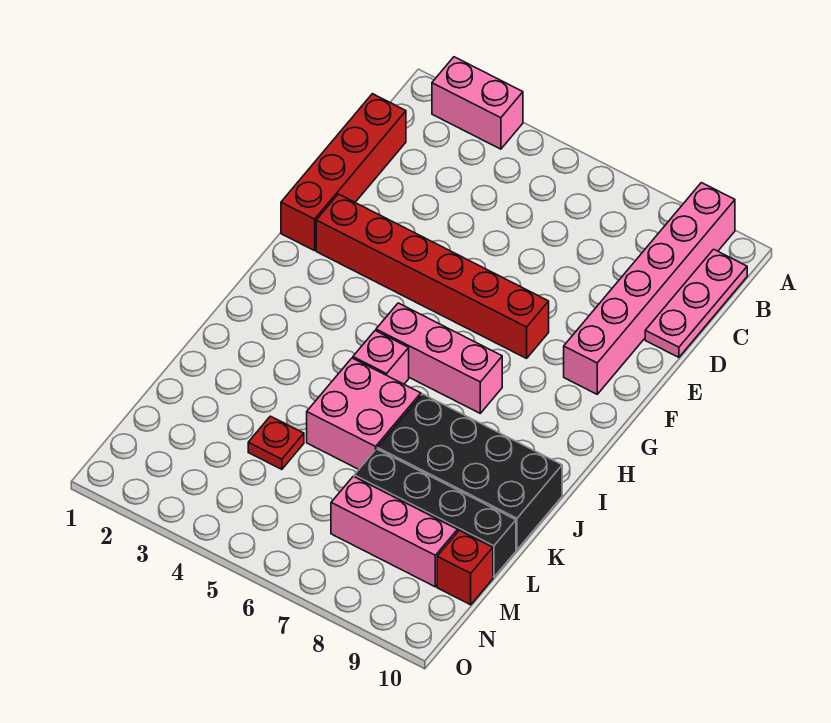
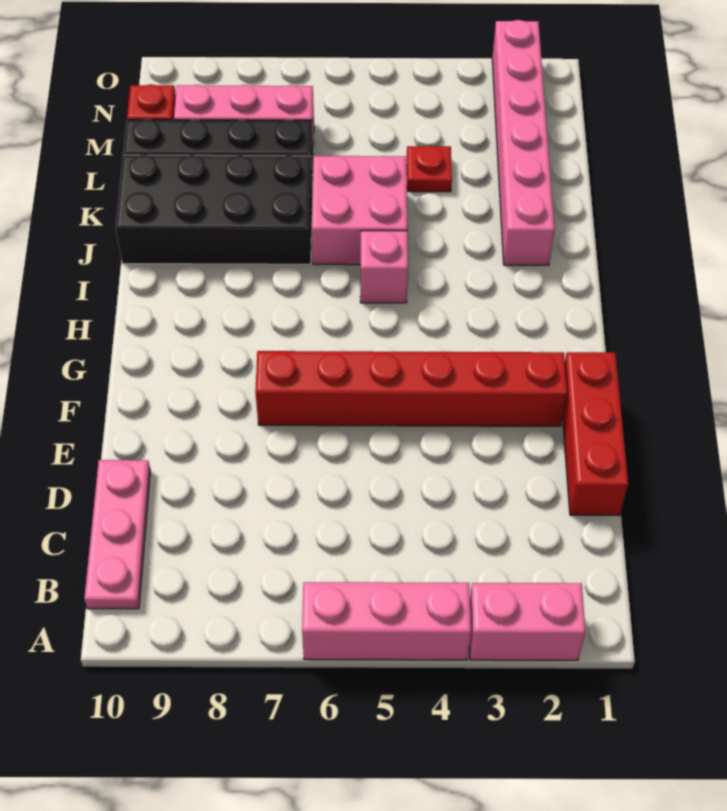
pink 1x6 brick [564,183,735,394] -> pink 1x6 brick moved to [492,20,555,265]
red 1x4 brick [281,94,406,251] -> red 1x3 brick [563,352,628,516]
pink 1x3 brick [376,303,502,413] -> pink 1x3 brick moved to [302,582,471,660]

